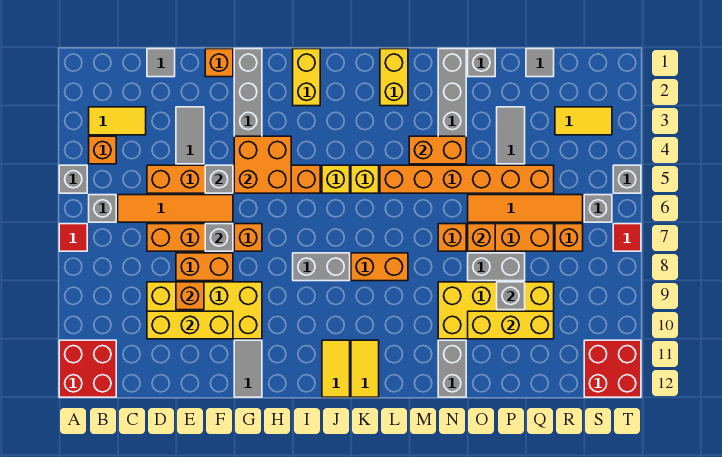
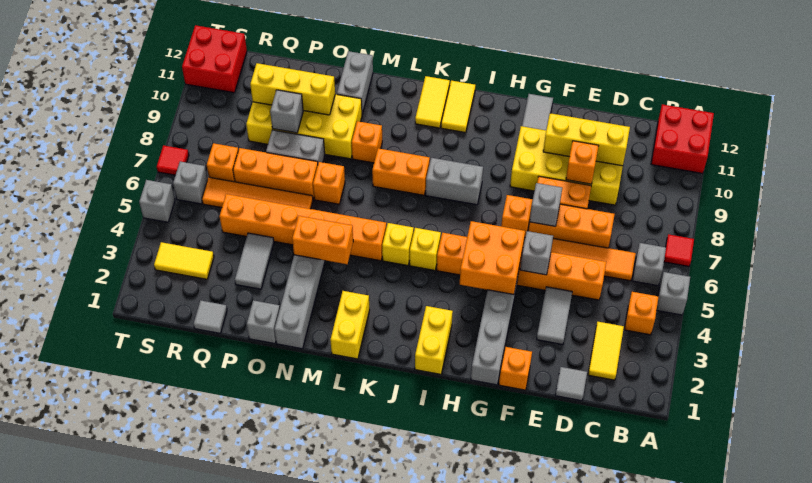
yellow 1x2 tile [89,107,146,135] -> yellow 1x2 tile turned to [588,322,624,380]
orange 1x1 brick [468,224,495,251] -> orange 1x1 brick moved to [352,121,382,163]

